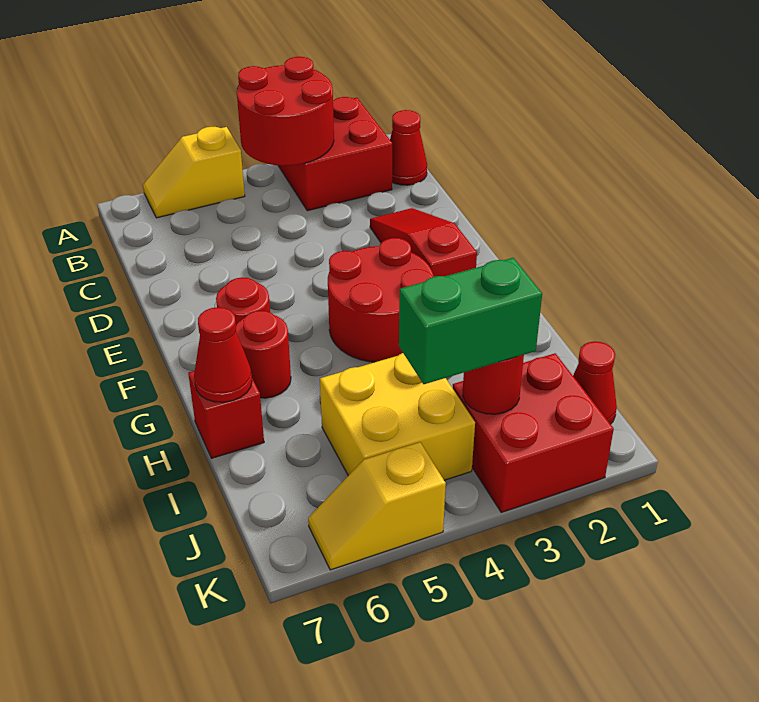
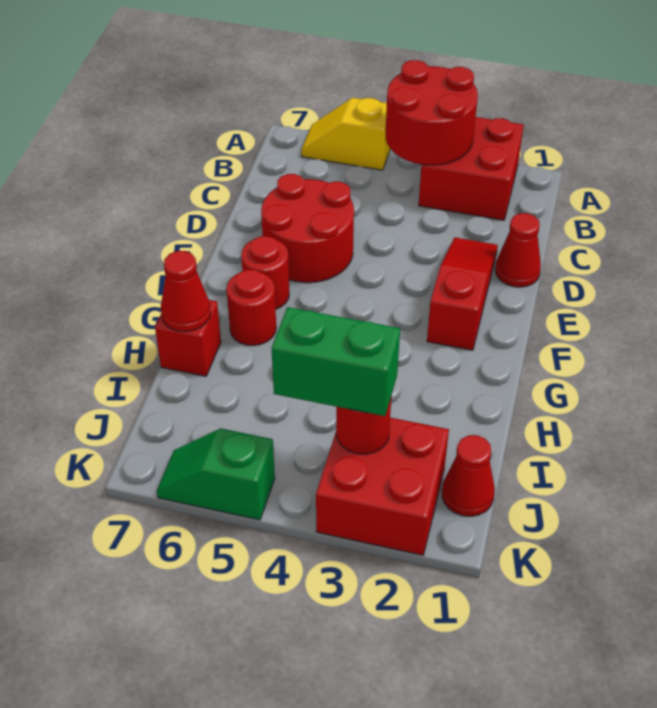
red 1x1 cone [390,110,427,185] -> red 1x1 cone moved to [495,213,541,287]
red 2x2 round brick [328,238,434,362] -> red 2x2 round brick moved to [261,174,354,283]
yellow 2x2 brick [320,353,475,480] -> none
yellow 1x2 slope [308,442,446,570] -> green 1x2 slope [157,428,275,520]

